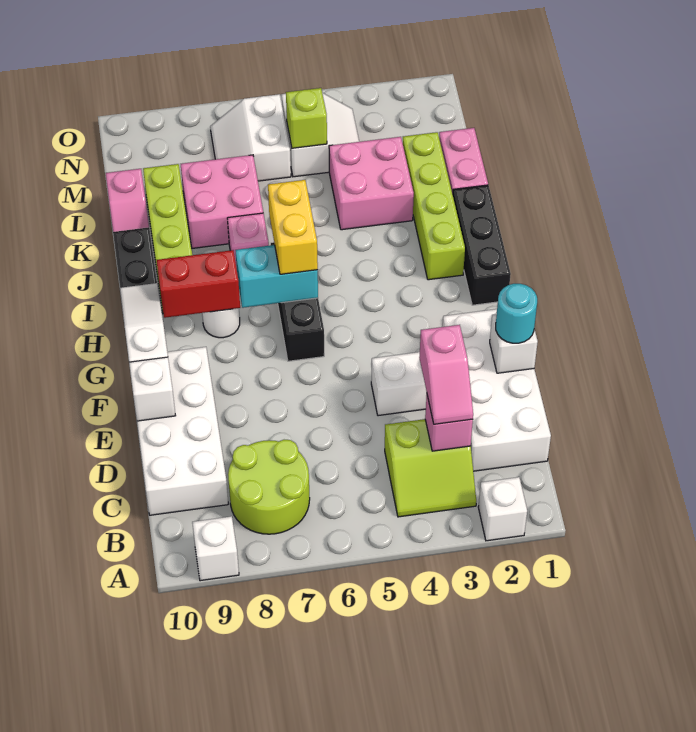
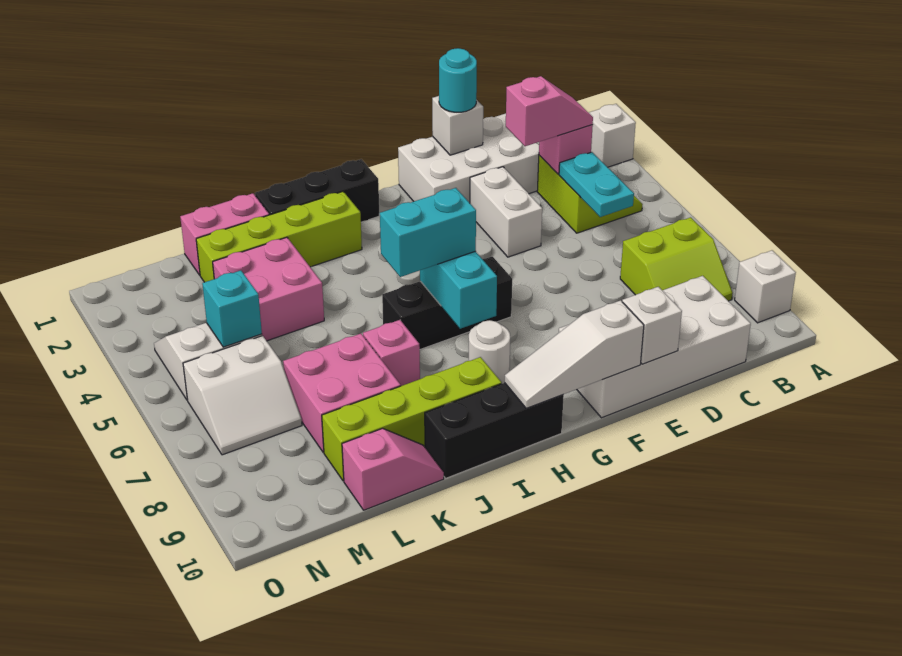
lime 2x2 round brick [228,440,310,534] -> lime 2x2 slope [620,217,733,301]
none -> cyan 1x2 plate [559,152,634,217]
yellow 1x2 brick [268,180,318,274] -> cyan 1x2 brick [380,188,476,277]
red 1x2 brick [157,250,240,318] -> none
lime 1x1 brick [286,88,327,148] -> cyan 1x1 brick [202,270,262,347]

